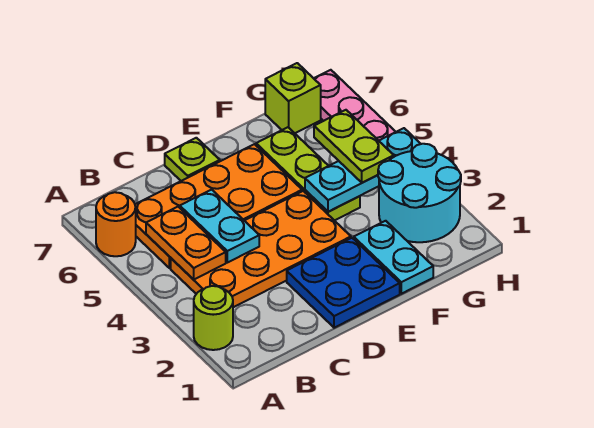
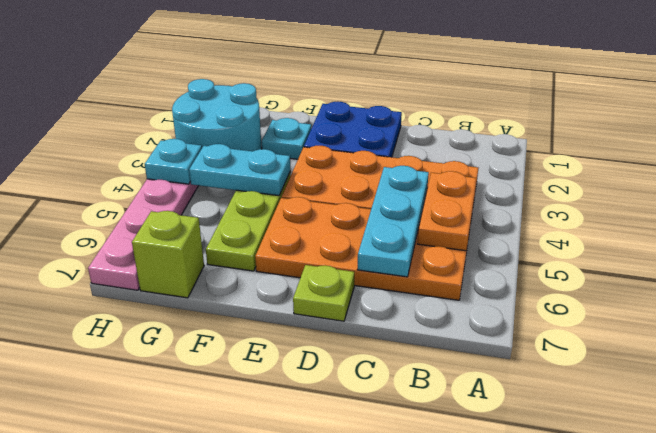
lime 1x1 round brick [194,286,233,350] -> none
orange 1x1 round brick [96,192,136,256] -> none
cyan 1x2 plate [180,190,259,263] -> cyan 1x3 plate [357,166,429,277]
cyan 1x2 plate [354,221,433,294] -> cyan 1x1 plate [262,118,311,159]
lime 1x2 plate [314,110,394,183] -> none

